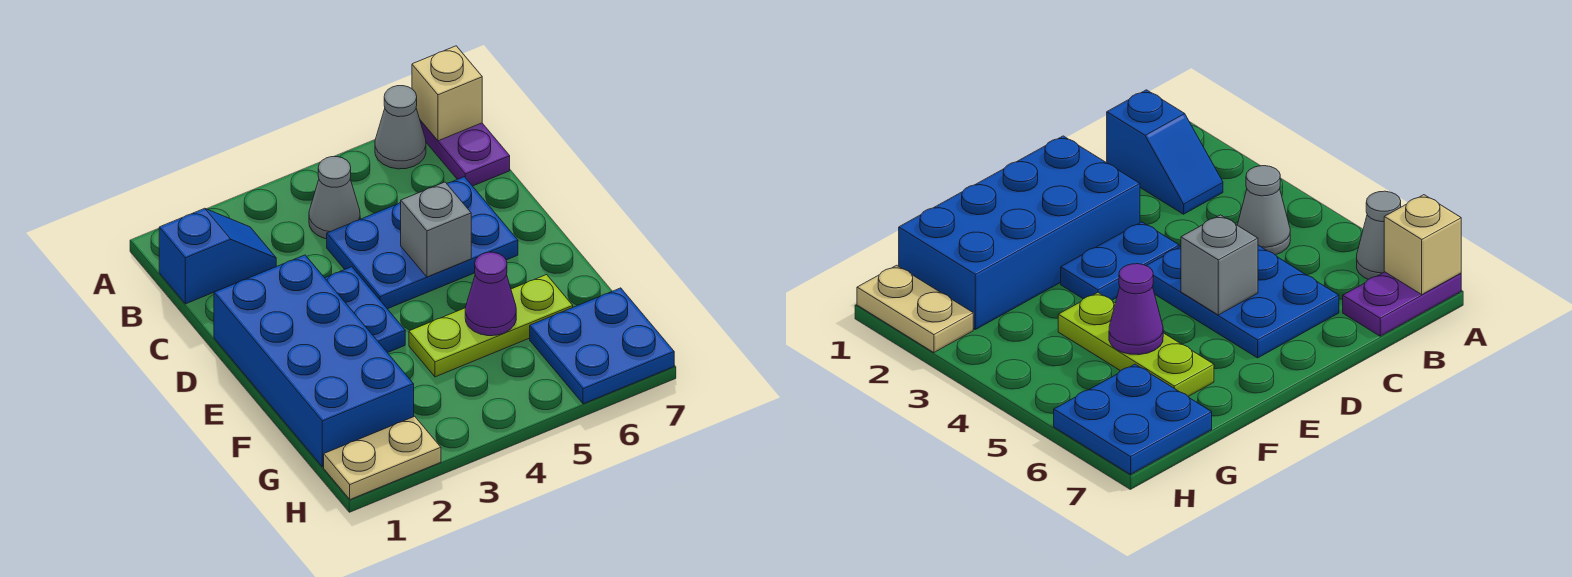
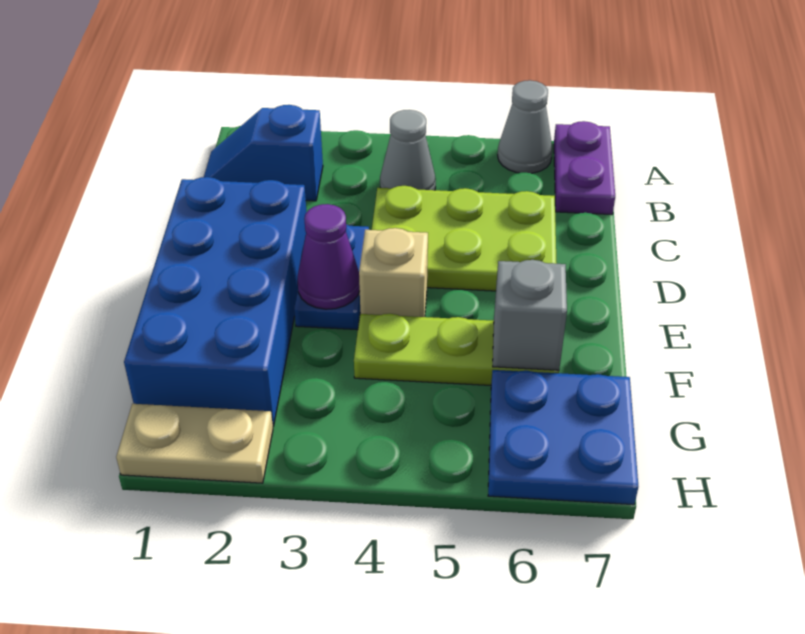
tan 1x1 brick [412,46,482,141] -> tan 1x1 brick moved to [359,228,428,317]
blue 1x2 slope [159,208,276,304] -> blue 1x2 slope turned to [204,105,323,201]
blue 2x3 plate [327,177,518,309] -> lime 2x3 plate [372,186,557,291]
grey 1x1 brick [401,182,471,277] -> grey 1x1 brick moved to [493,260,567,370]
purple 1x1 cone [465,252,516,336] -> purple 1x1 cone moved to [298,204,360,309]

